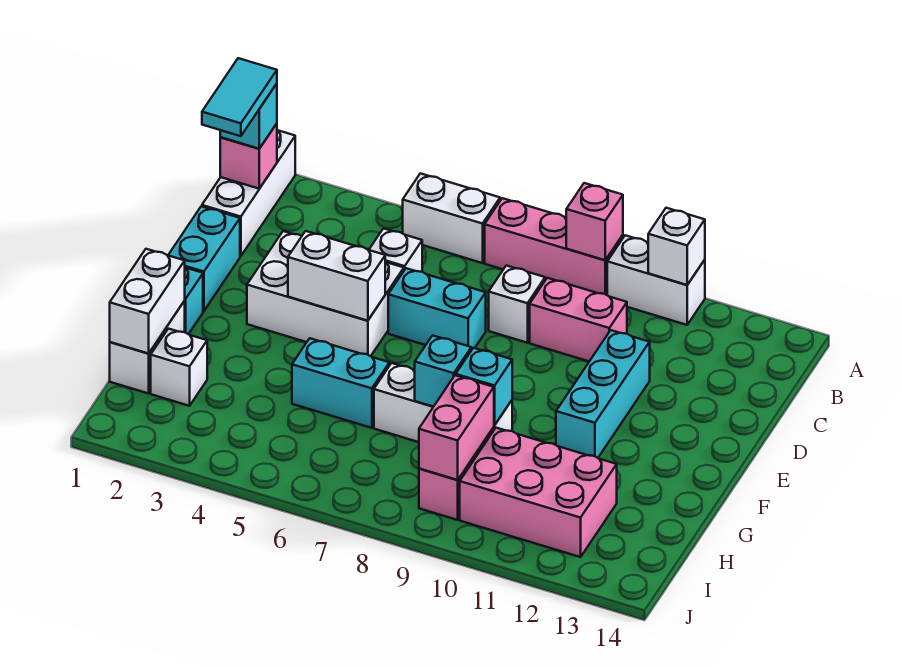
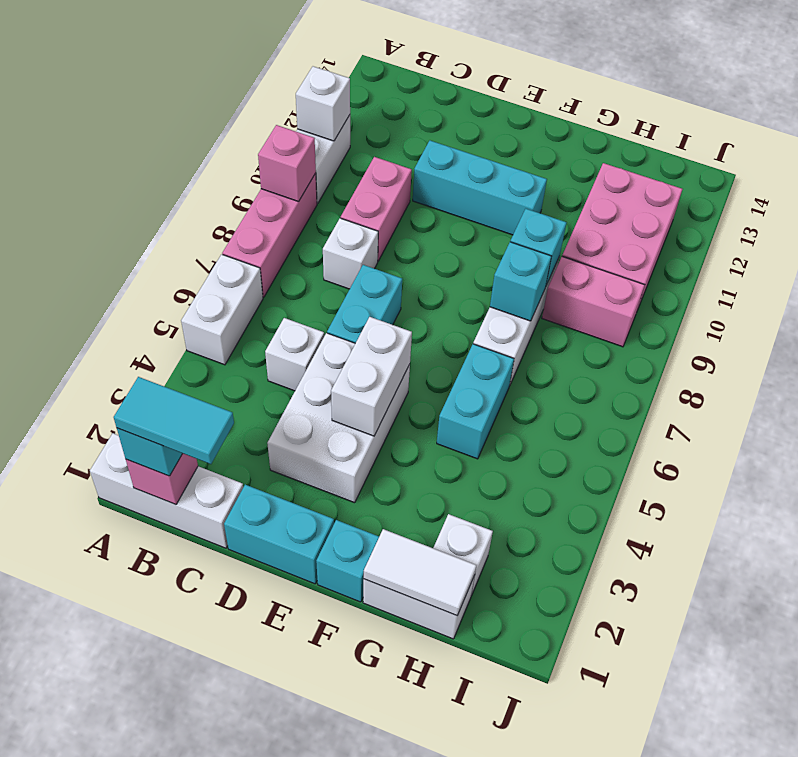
white 1x2 brick [110,249,185,353] -> white 1x2 tile [364,529,476,615]
pink 1x2 brick [419,375,494,480] -> none

